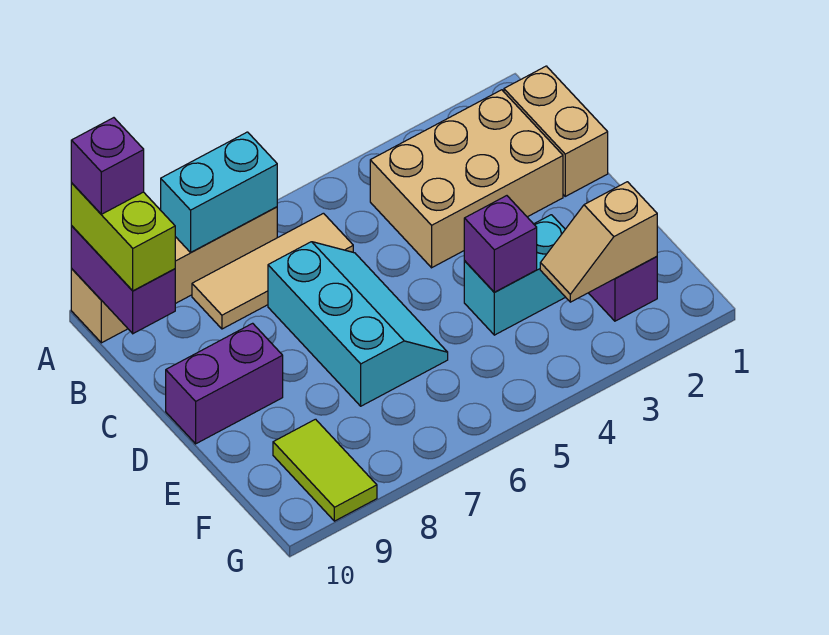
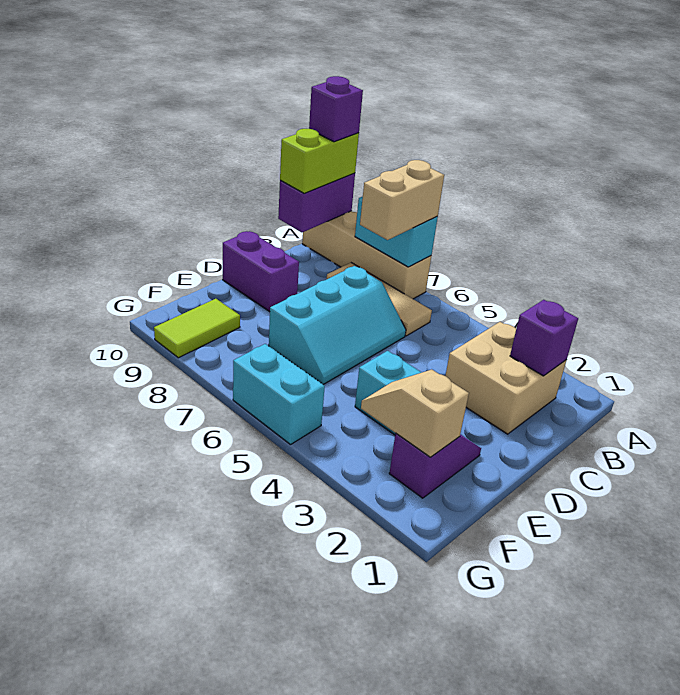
tan 1x2 brick [504,66,608,196] -> tan 1x2 brick moved to [360,160,444,240]
tan 2x3 brick [370,90,563,268] -> tan 2x2 brick [445,322,566,434]
purple 1x1 brick [464,196,537,292] -> purple 1x1 brick moved to [510,300,578,376]
none -> cyan 1x2 brick [233,344,325,445]

